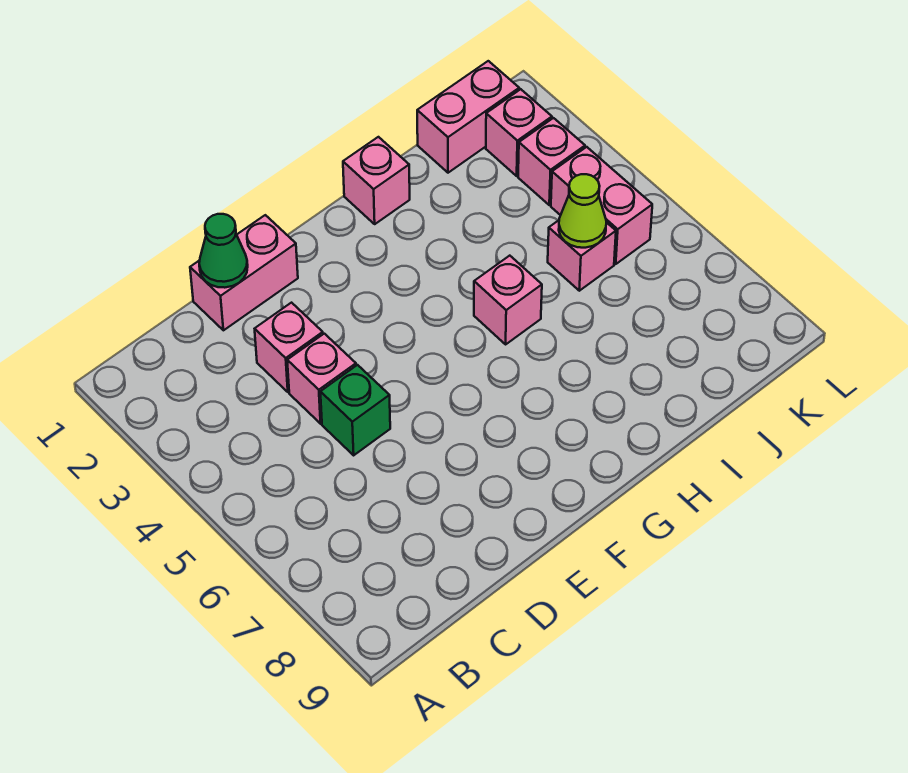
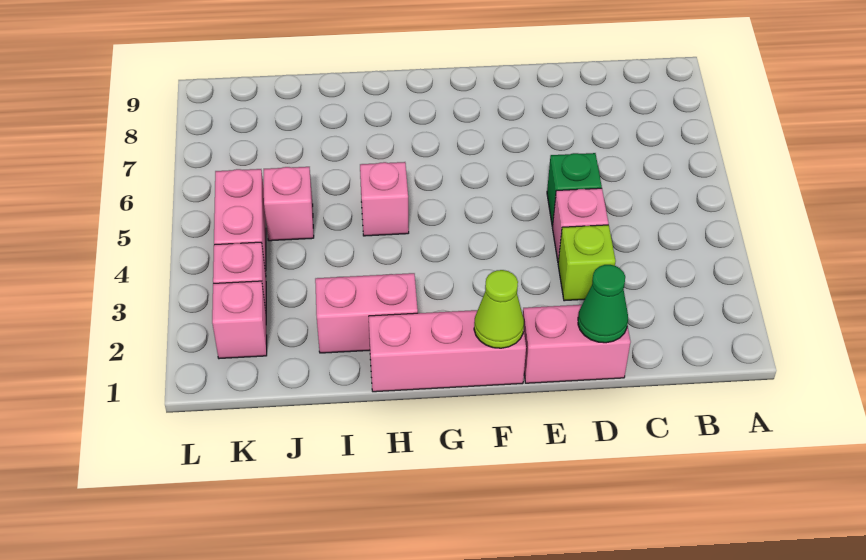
pink 1x1 brick [255,303,323,392] -> lime 1x1 brick [558,225,616,301]
pink 1x1 brick [343,137,410,224] -> pink 1x3 brick [369,310,526,392]
pink 1x2 brick [417,61,519,173] -> pink 1x2 brick moved to [315,273,418,353]
lime 1x1 cone [559,174,606,248] -> lime 1x1 cone moved to [474,270,524,348]

